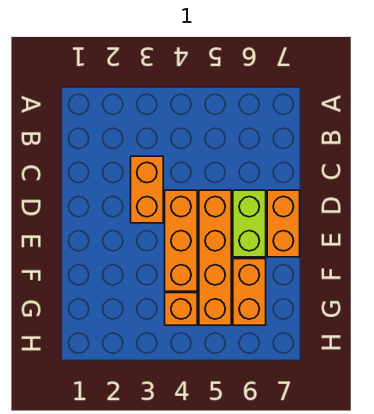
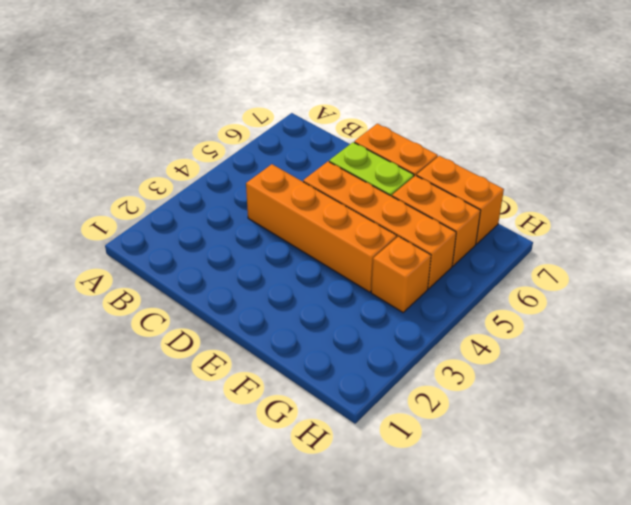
orange 1x2 brick [131,156,163,223] -> orange 1x2 brick moved to [417,156,504,244]
orange 1x3 brick [165,190,197,291] -> orange 1x4 brick [246,164,397,292]

